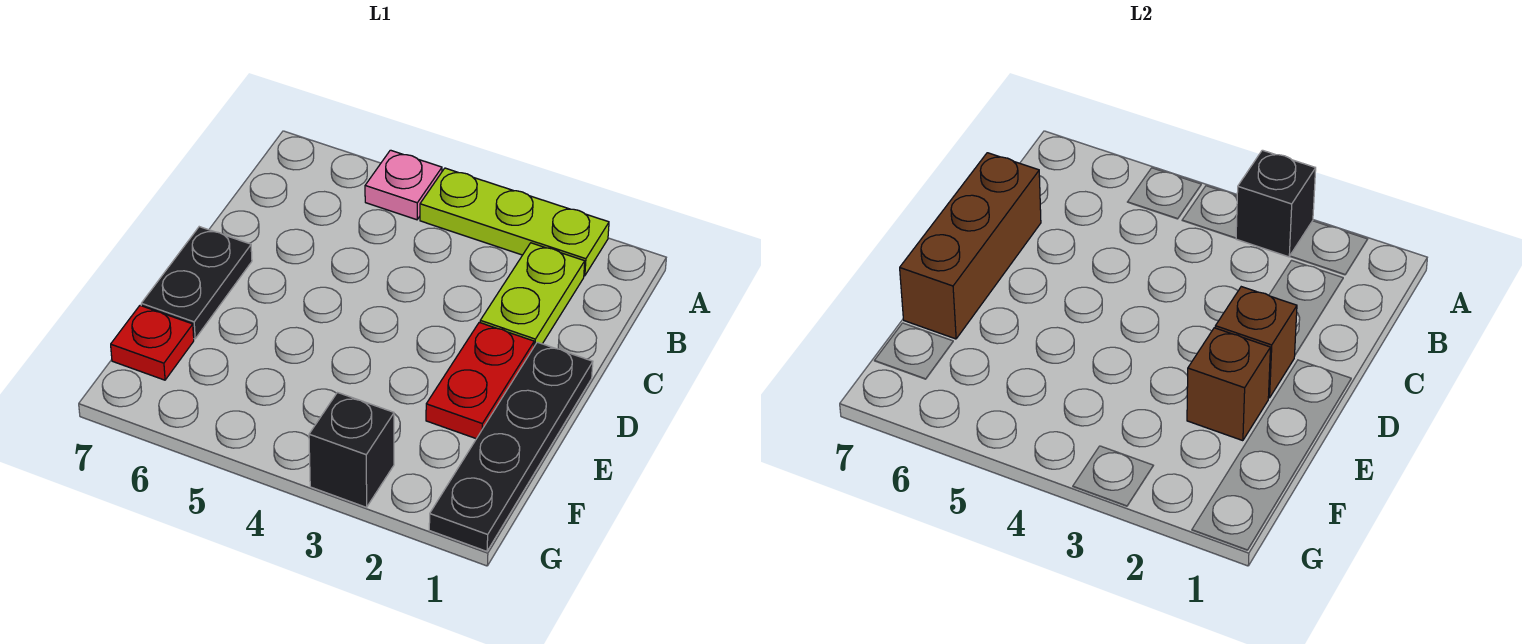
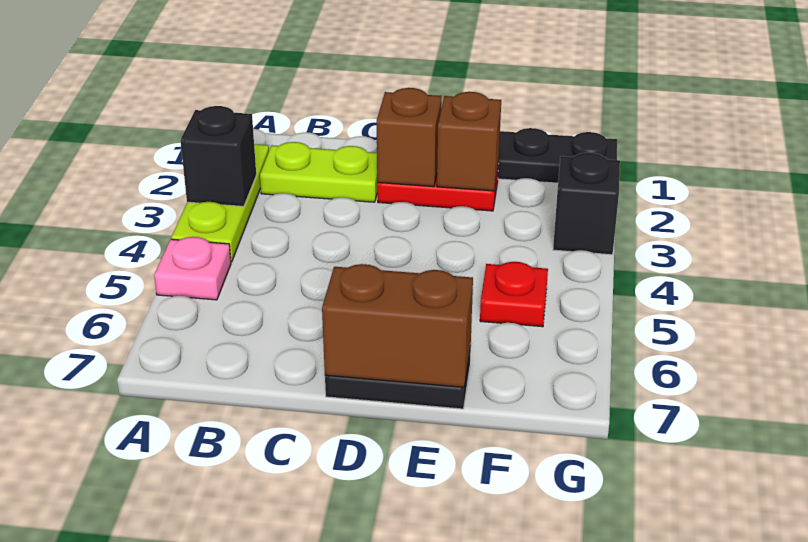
brown 1x3 brick [900,153,1041,339] -> brown 1x2 brick [322,264,473,387]
red 1x1 plate [111,306,194,380] -> red 1x1 plate moved to [480,262,548,327]

